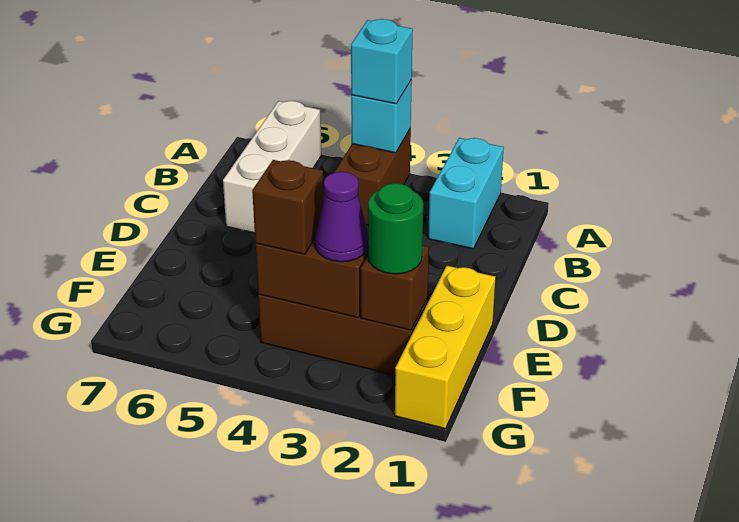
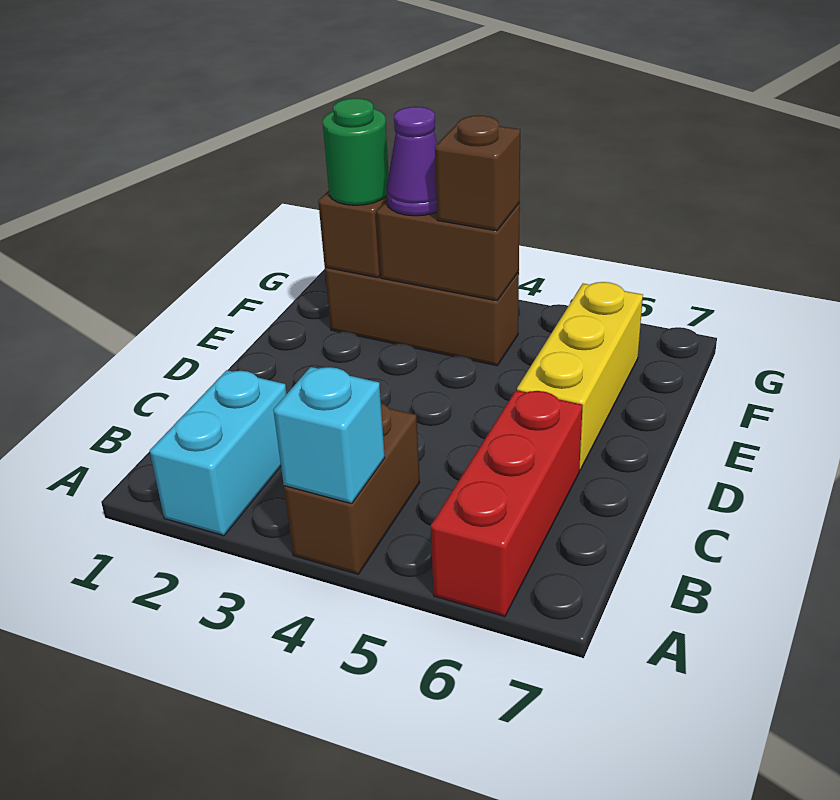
cyan 1x1 brick [351,19,413,104] -> none
white 1x3 brick [223,101,321,233] -> red 1x3 brick [431,390,583,617]
yellow 1x3 brick [395,266,496,429] -> yellow 1x3 brick moved to [517,282,643,470]

